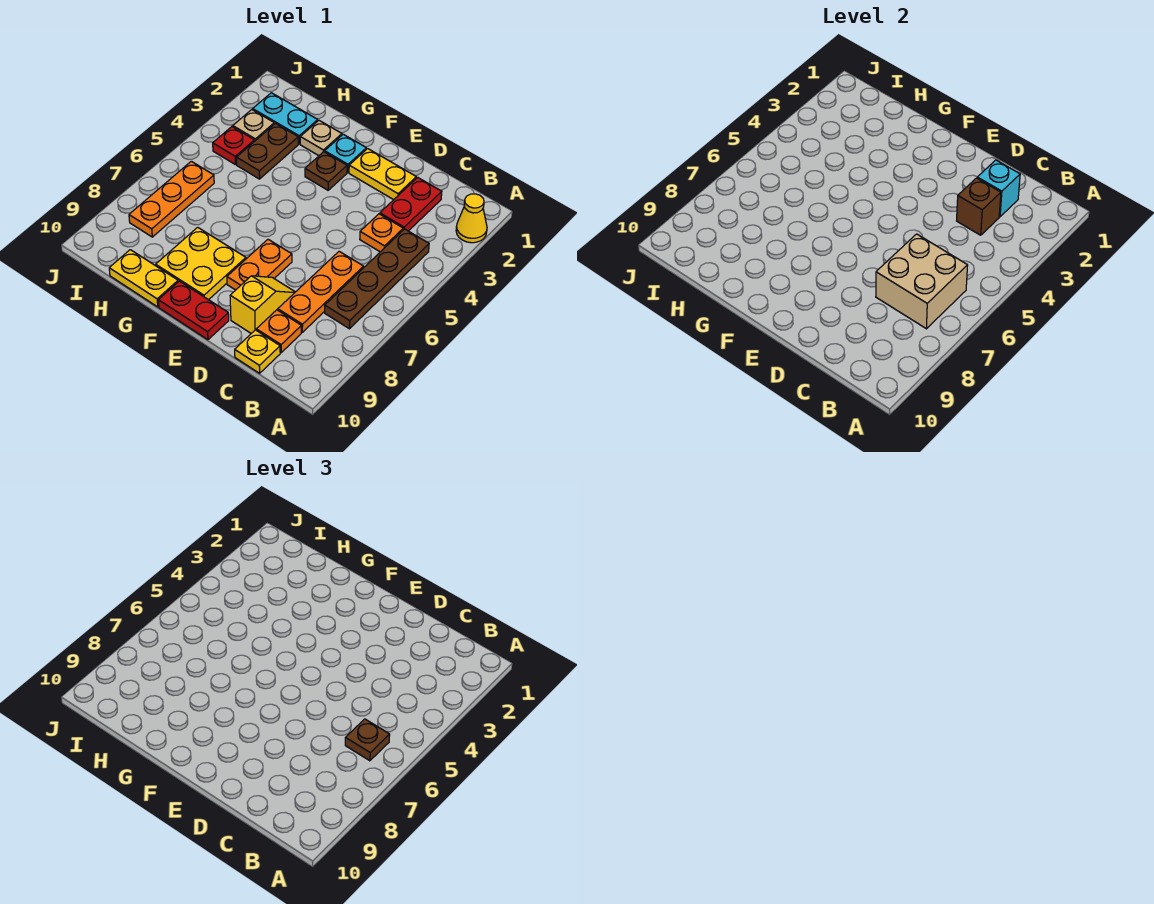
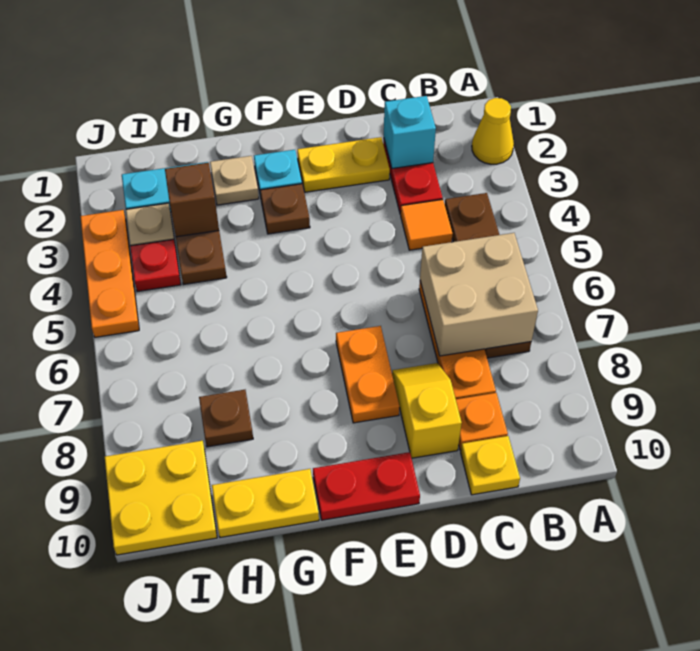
brown 1x1 plate [345,719,390,761] -> brown 1x1 plate moved to [199,390,253,447]
brown 1x1 brick [957,178,1001,235] -> brown 1x1 brick moved to [165,163,219,237]
orange 1x1 plate [360,214,403,252] -> orange 1x1 tile [401,199,453,250]
yellow 2x2 plate [156,227,246,300] -> yellow 2x2 plate moved to [105,441,217,555]
orange 1x3 plate [129,161,214,237] -> orange 1x3 plate moved to [80,210,139,337]

